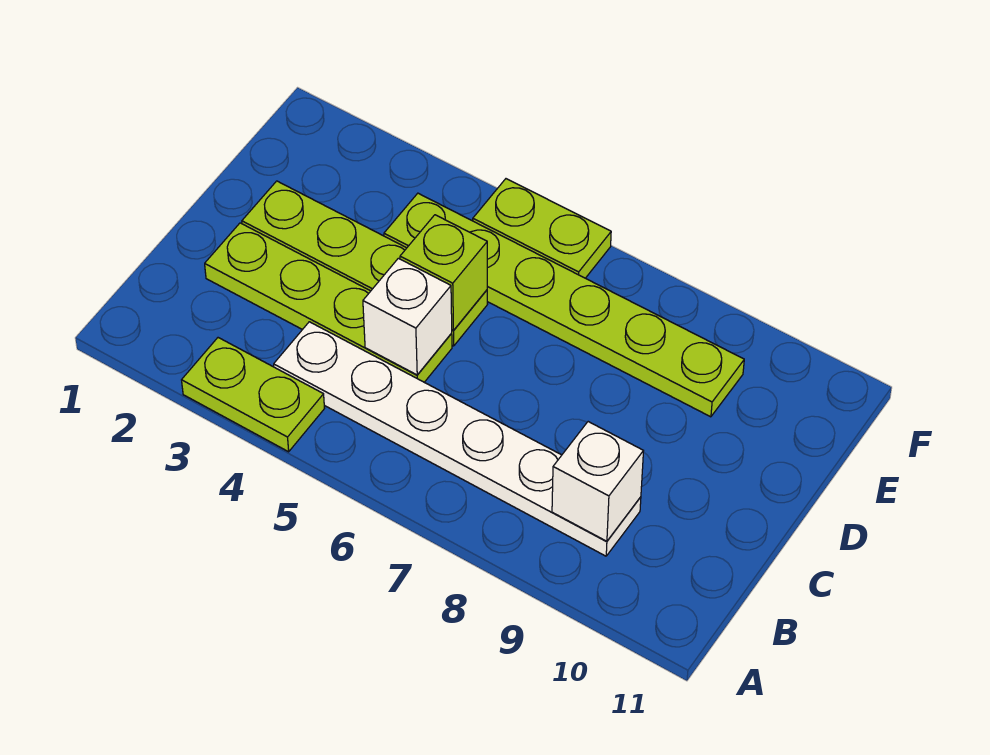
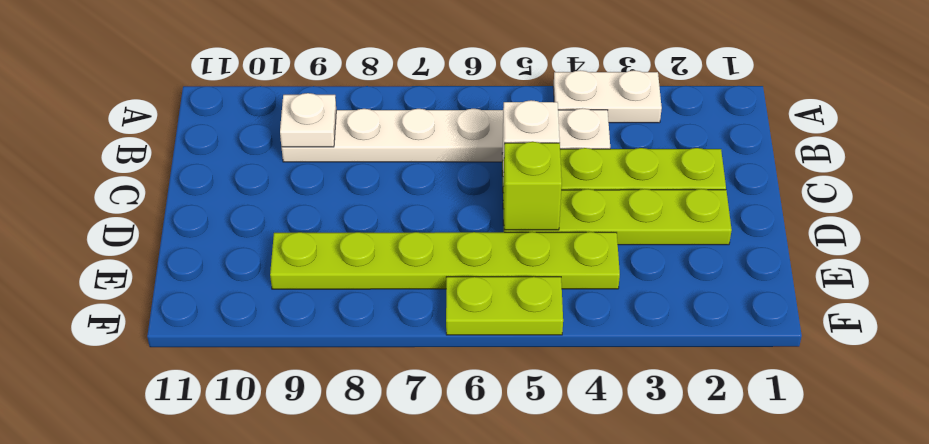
lime 1x2 plate [182,338,325,452] -> white 1x2 plate [553,70,662,123]
white 1x1 brick [552,422,643,541] -> white 1x1 plate [280,93,336,147]

